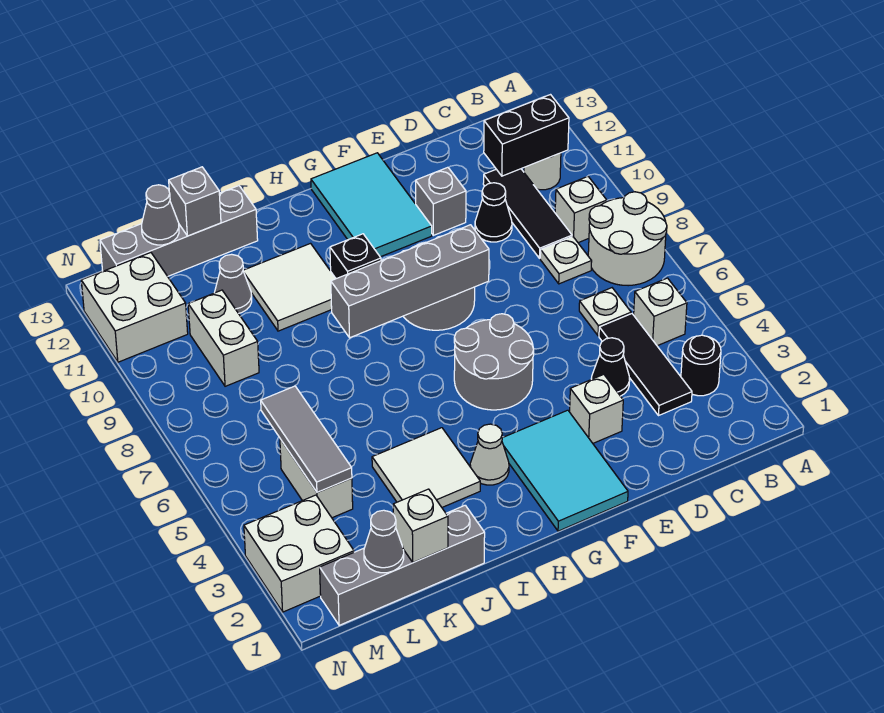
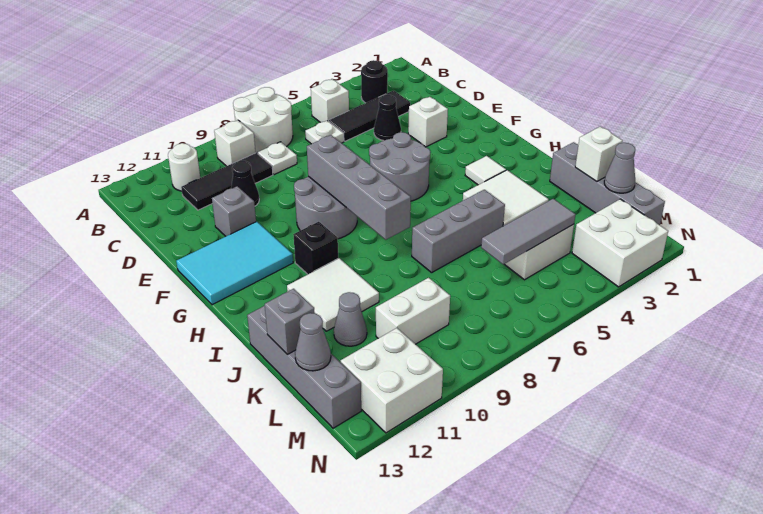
black 1x2 brick [484,95,569,176] -> none
cyan 2x3 tile [502,410,628,531] -> none
white 1x1 cone [470,424,509,485] -> white 1x1 tile [465,156,506,185]
none -> grey 1x3 brick [412,190,505,273]

